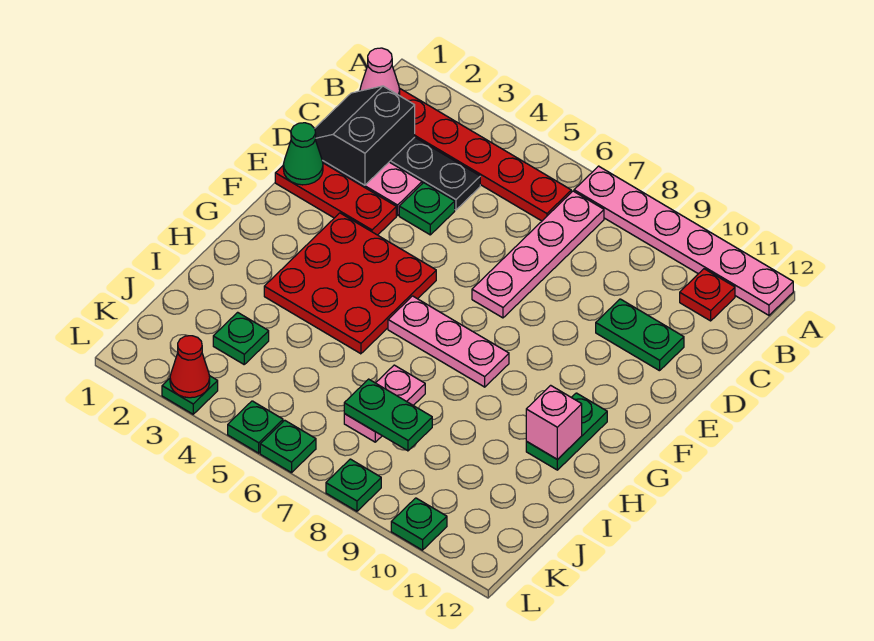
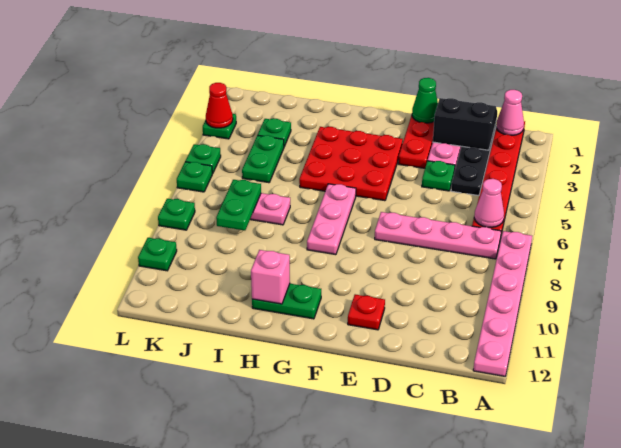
none -> pink 1x1 cone [474,179,504,227]
red 1x1 plate [680,269,735,321] -> red 1x1 plate moved to [348,294,385,330]
green 1x2 plate [596,299,684,371] -> green 1x2 plate moved to [242,135,284,183]

